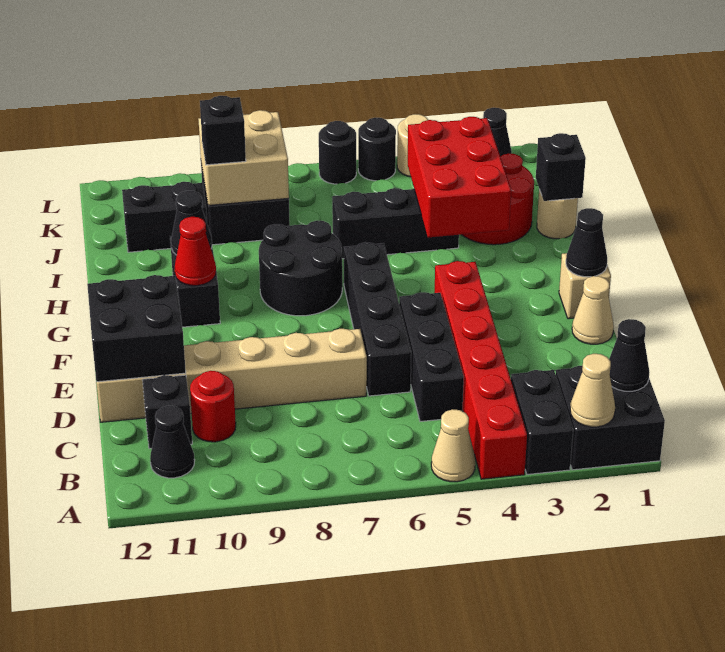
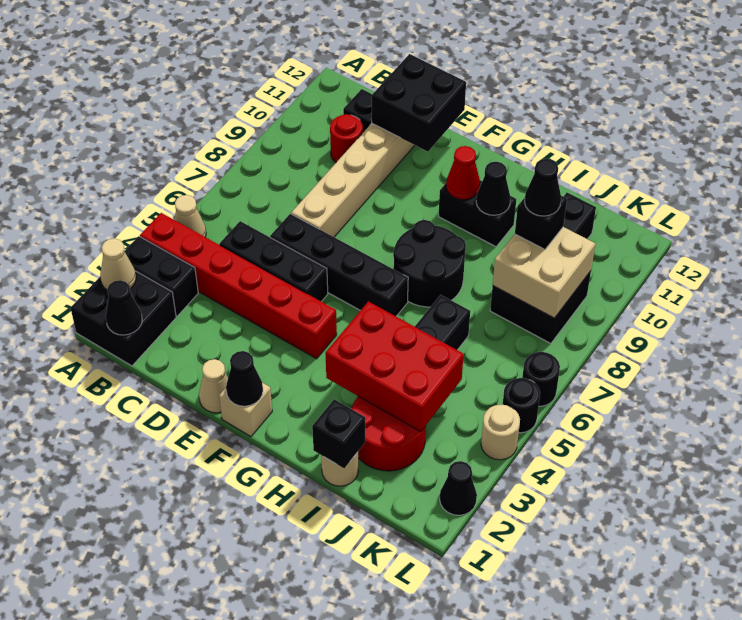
black 1x1 cone [150,406,195,478] -> black 1x1 cone moved to [524,159,561,216]

